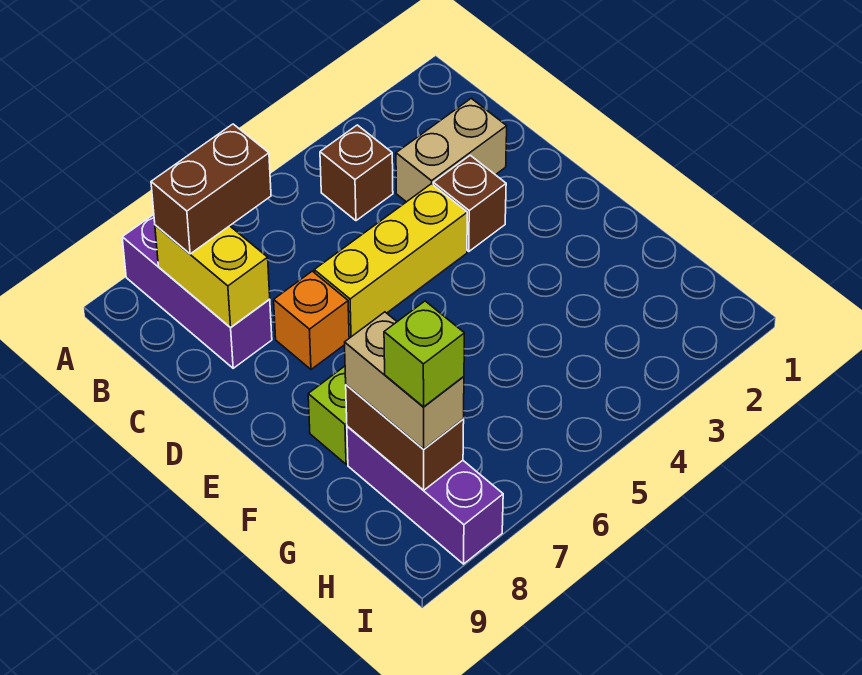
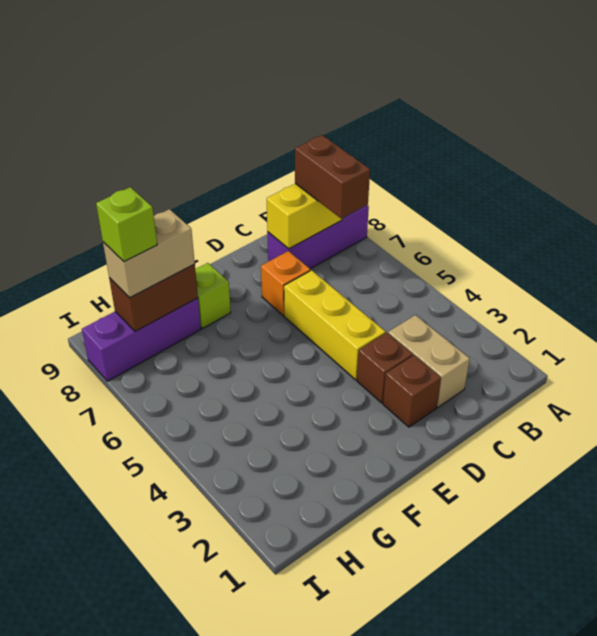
brown 1x1 brick [320,125,393,221] -> brown 1x1 brick moved to [383,355,441,427]

